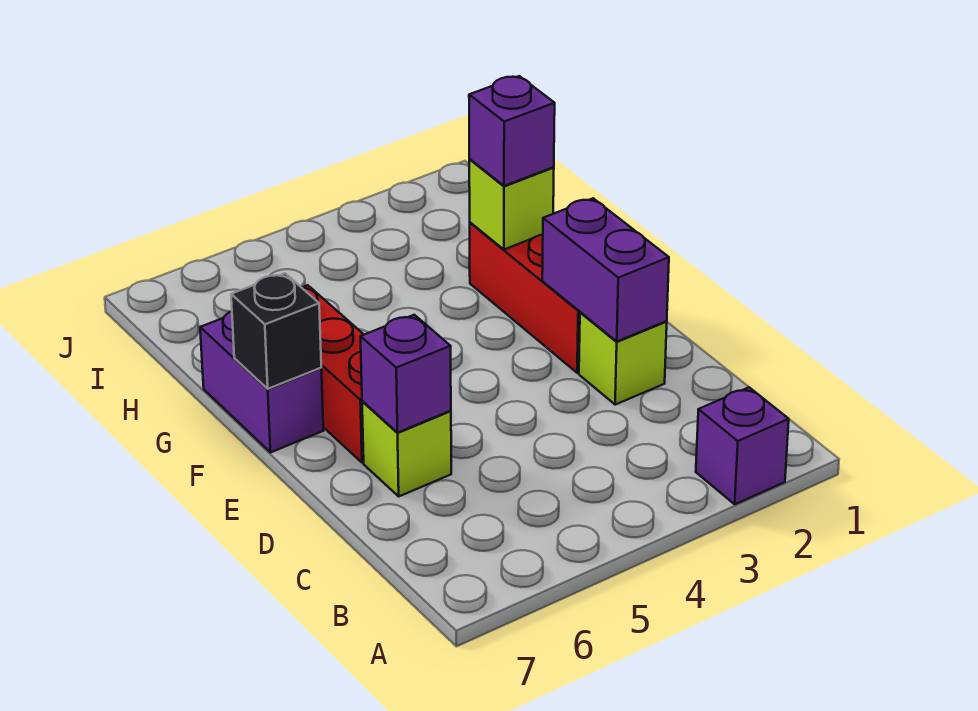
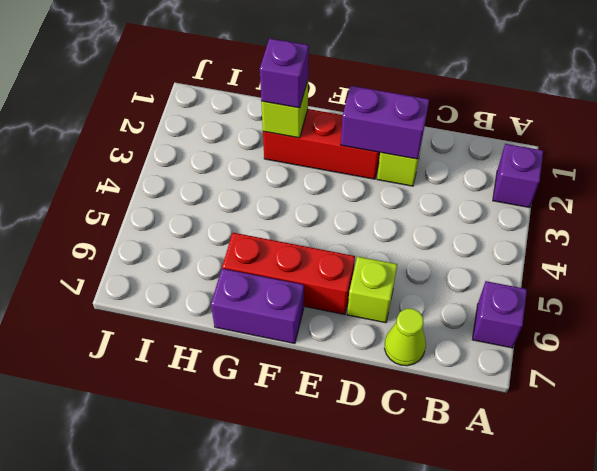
none -> lime 1x1 cone [385,309,426,366]
purple 1x1 brick [360,315,451,432] -> purple 1x1 brick moved to [472,281,527,348]
black 1x1 brick [231,273,321,389] -> none

